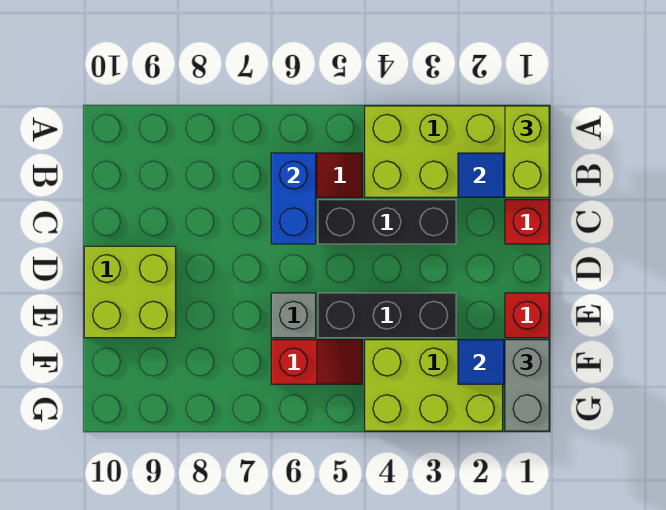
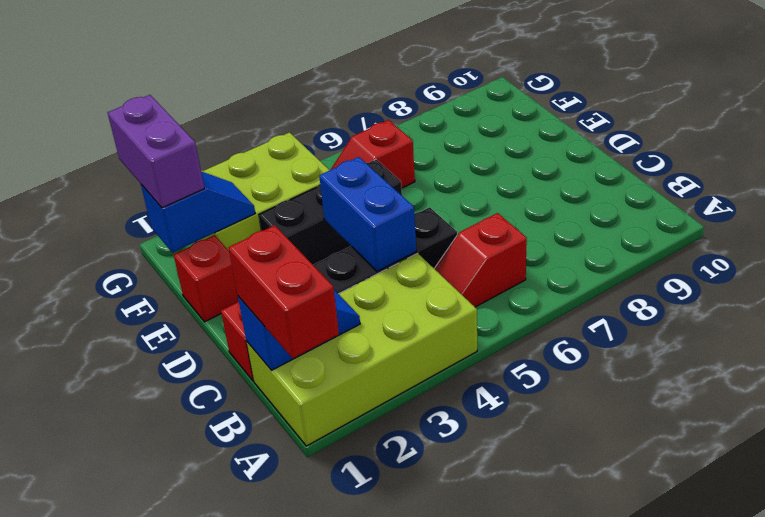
lime 1x2 brick [505,106,549,197] -> red 1x2 brick [229,225,339,358]
blue 1x2 brick [271,153,316,244] -> blue 1x2 brick moved to [319,157,416,271]
lime 2x2 brick [84,246,176,338] -> none
grey 1x1 brick [271,293,316,338] -> none
grey 1x2 brick [505,340,549,431] -> purple 1x2 brick [108,95,204,208]

